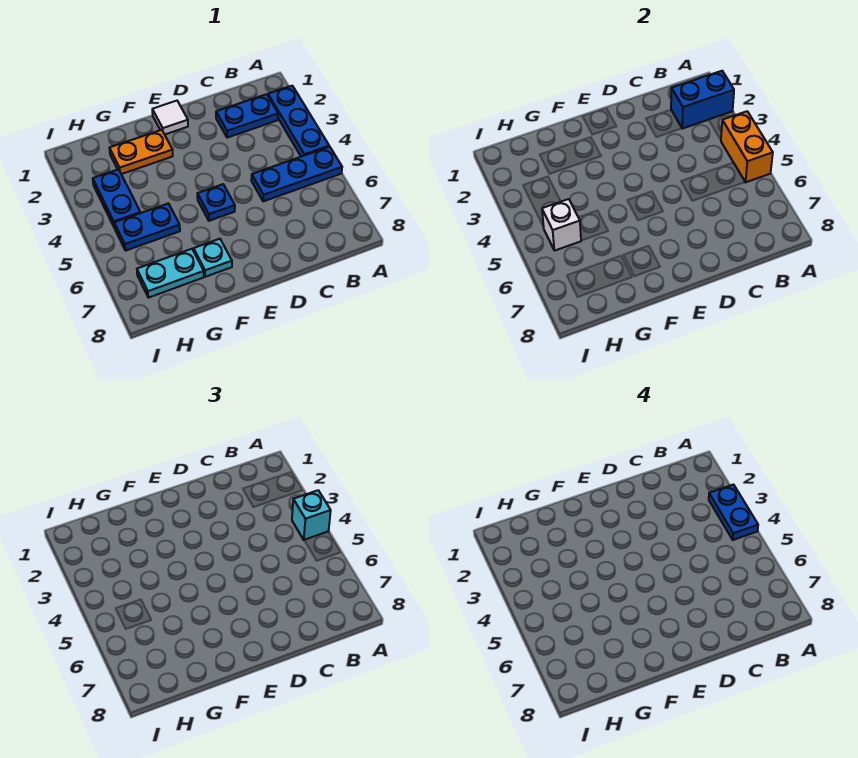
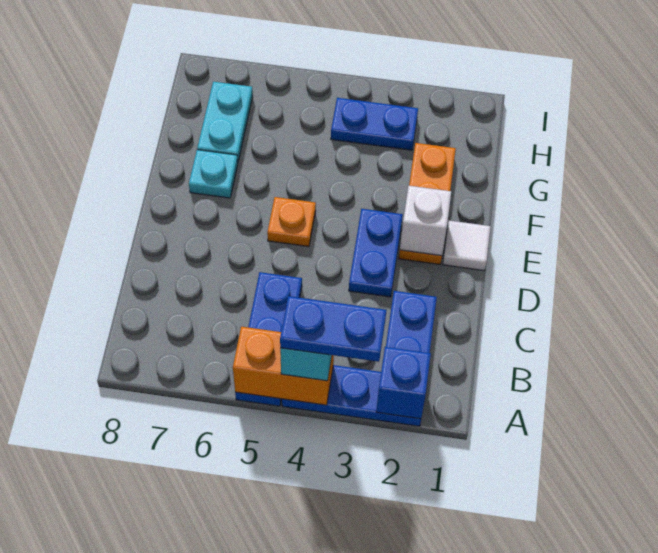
blue 1x2 brick [671,71,734,129] -> blue 1x1 brick [376,347,431,419]
blue 1x1 plate [197,184,235,221] -> orange 1x1 plate [267,197,316,247]
orange 1x2 plate [109,130,173,174] -> orange 1x3 plate [399,143,456,264]
blue 1x2 plate [114,203,180,251] -> blue 1x2 plate moved to [349,209,403,297]
white 1x1 brick [542,199,581,251] -> white 1x1 brick moved to [400,186,451,256]

